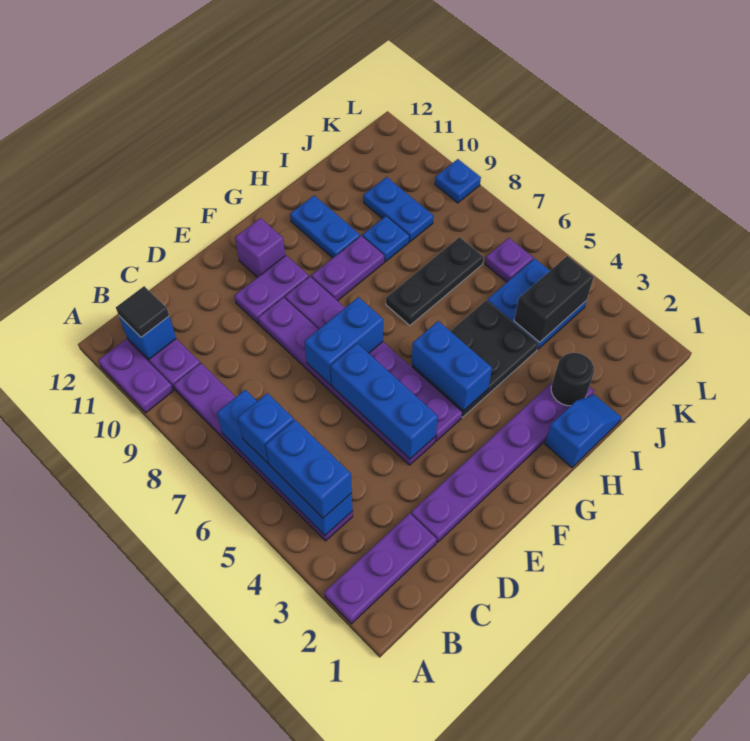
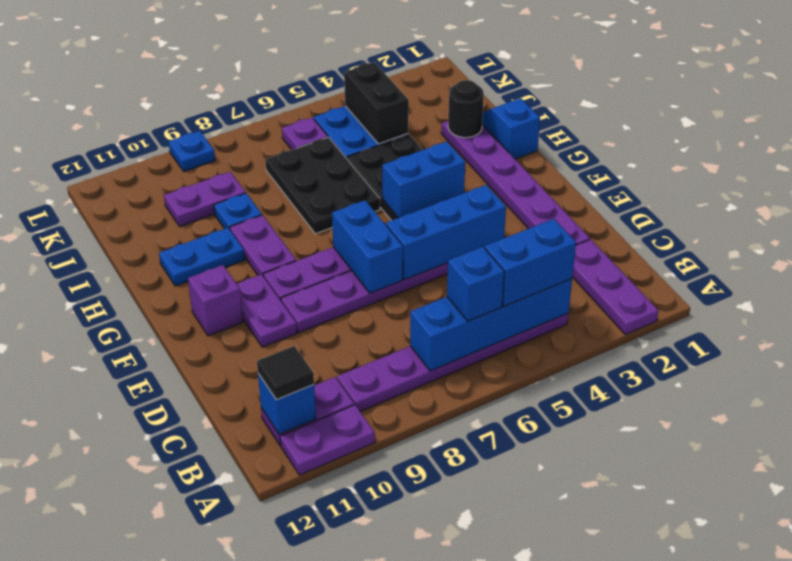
black 1x3 plate [386,237,484,326] -> black 2x3 plate [265,137,380,234]
blue 1x2 plate [363,177,433,242] -> purple 1x2 plate [164,172,246,226]

